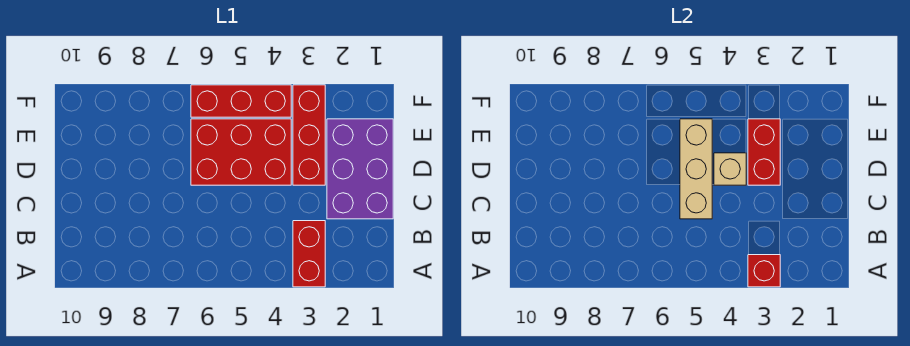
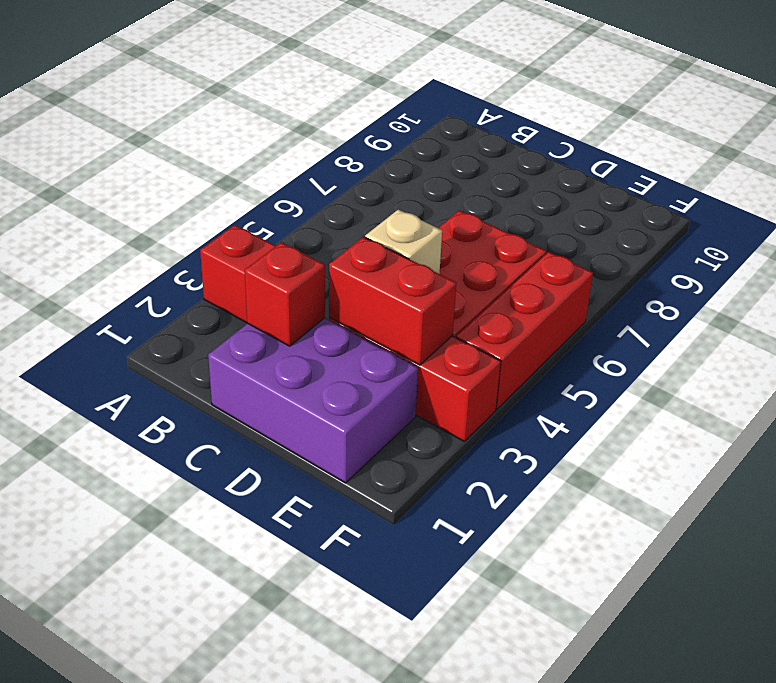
red 1x1 brick [748,255,780,287] -> red 1x1 brick moved to [245,242,325,346]
tan 1x3 brick [680,119,712,219] -> none

